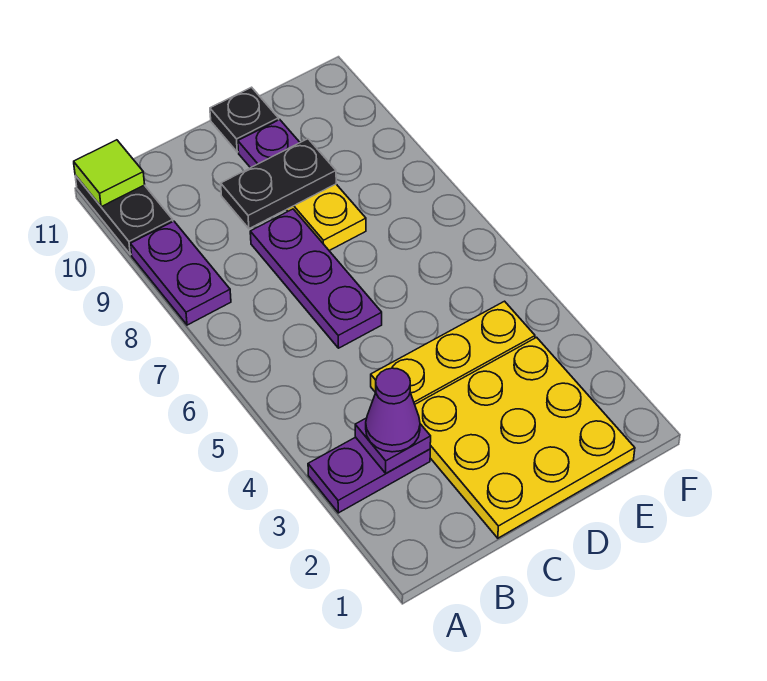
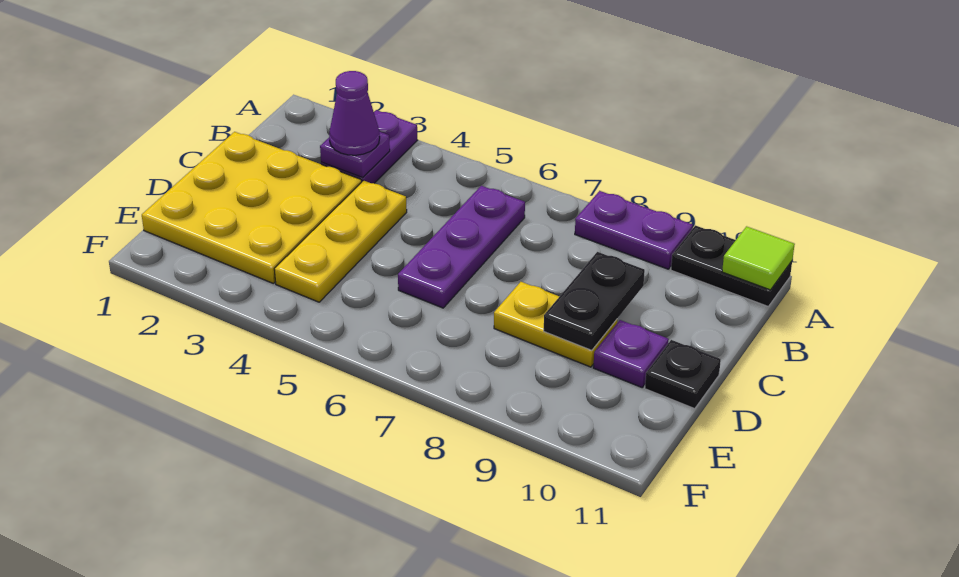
purple 1x3 plate [250,209,382,348] -> purple 1x3 plate turned to [398,186,525,308]

